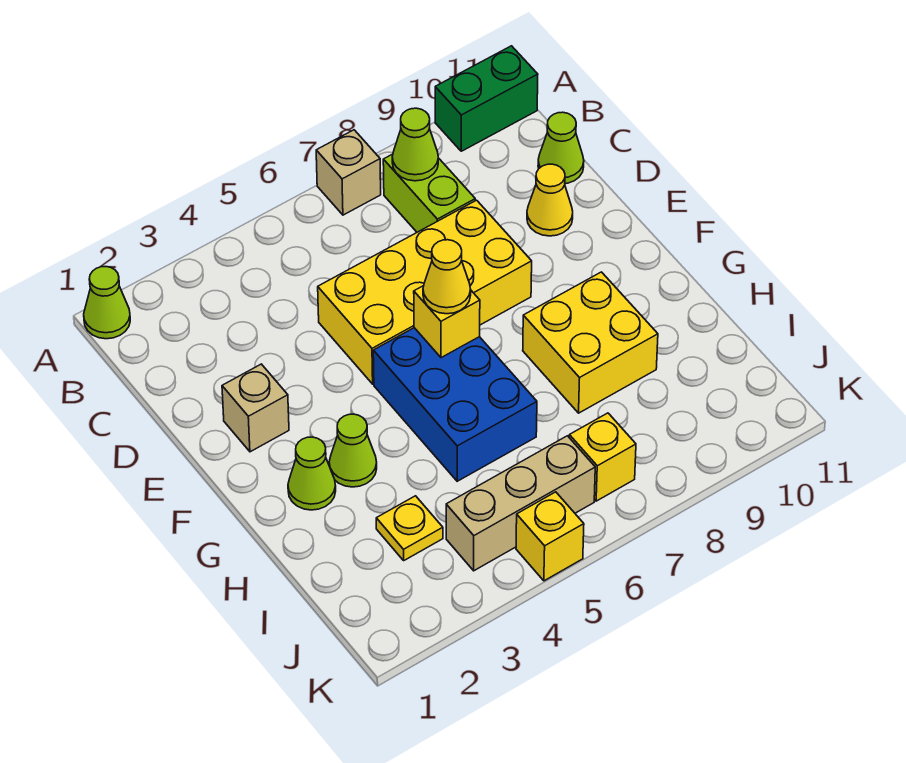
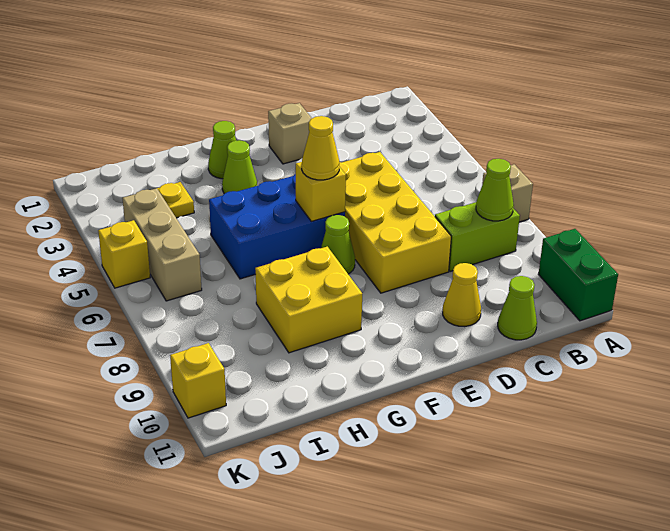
lime 1x1 cone [84,267,130,339] -> lime 1x1 cone moved to [321,215,355,274]
yellow 1x1 brick [569,413,636,501] -> yellow 1x1 brick moved to [170,343,226,418]

